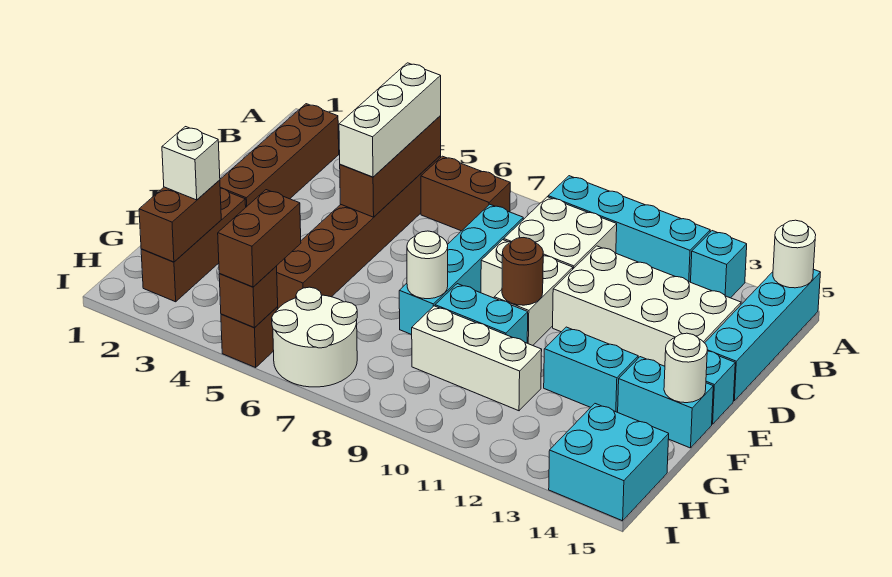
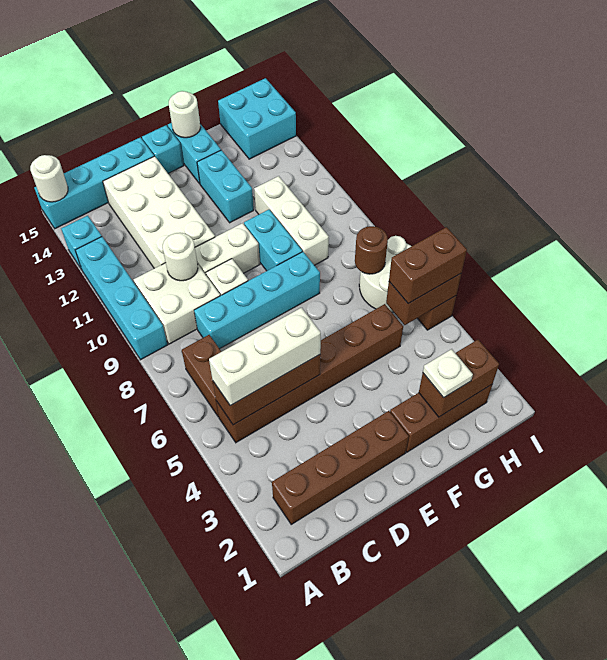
brown 1x1 round brick [502,238,543,305] -> brown 1x1 round brick moved to [355,226,388,274]
white 1x1 round brick [407,231,448,299] -> white 1x1 round brick moved to [163,233,198,281]
white 1x1 brick [162,127,220,200] -> white 1x1 plate [423,349,473,398]
brown 1x1 brick [219,266,278,327] -> brown 1x2 brick [386,274,461,325]

